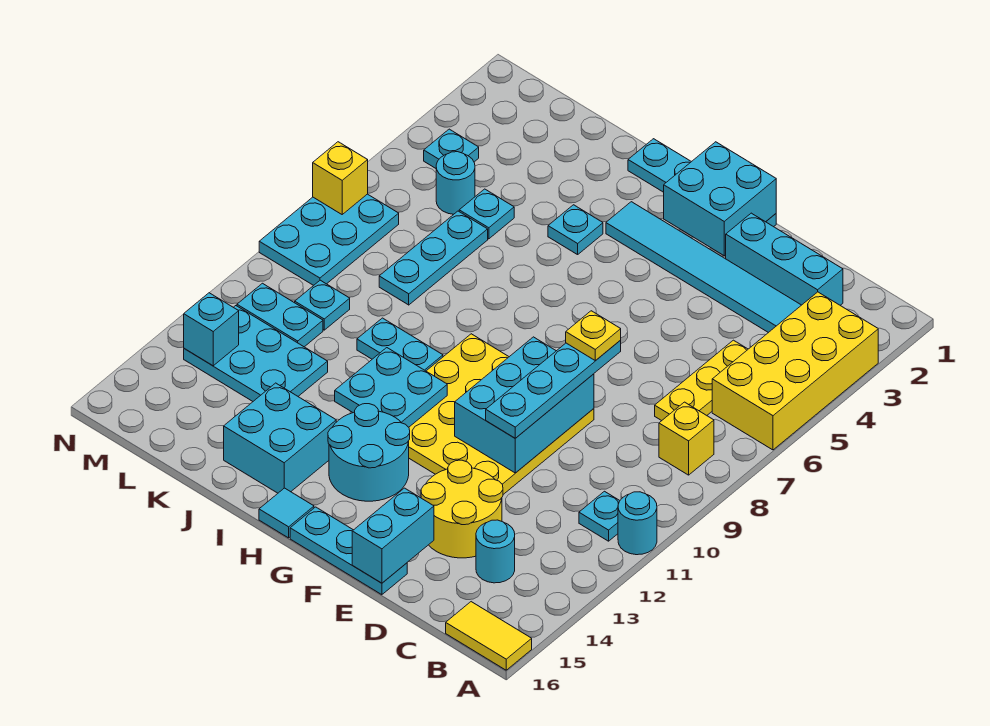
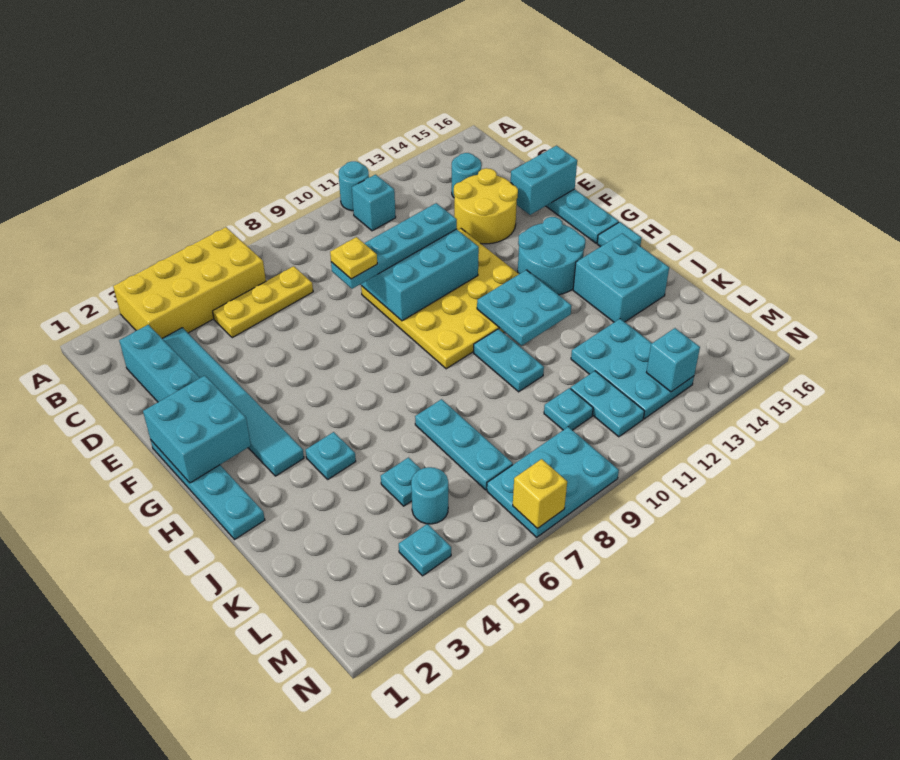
yellow 1x2 tile [446,602,532,670] -> none
yellow 1x1 brick [659,402,714,475] -> none
cyan 1x1 plate [579,491,620,541] -> cyan 1x1 brick [352,175,396,231]
cyan 1x3 plate [379,211,488,305] -> cyan 1x3 plate turned to [415,399,513,490]

